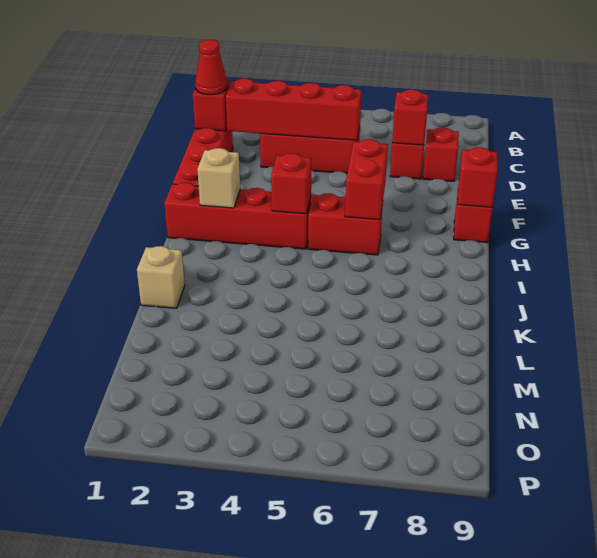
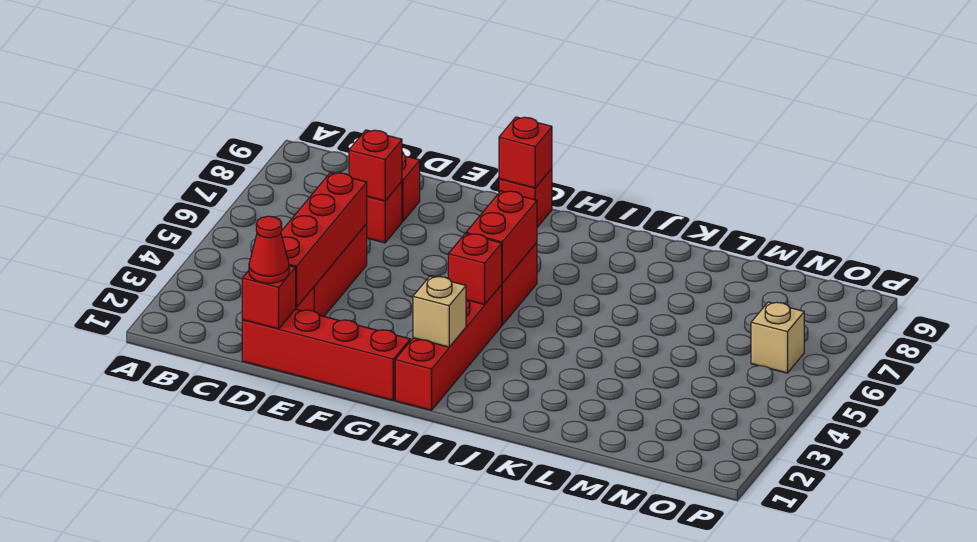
red 1x2 brick [345,139,388,220] -> red 1x2 brick turned to [466,191,537,283]
tan 1x1 brick [137,246,185,308] -> tan 1x1 brick moved to [751,302,804,373]

